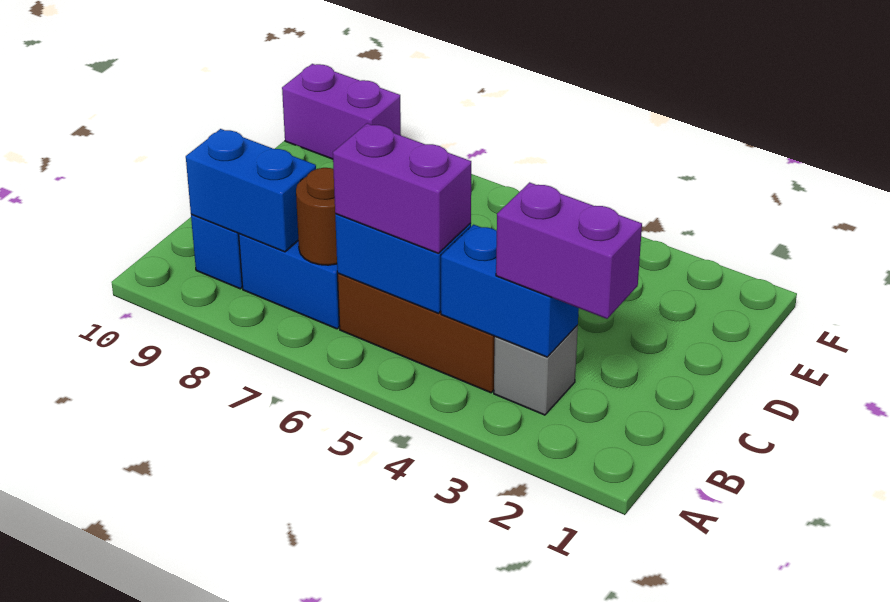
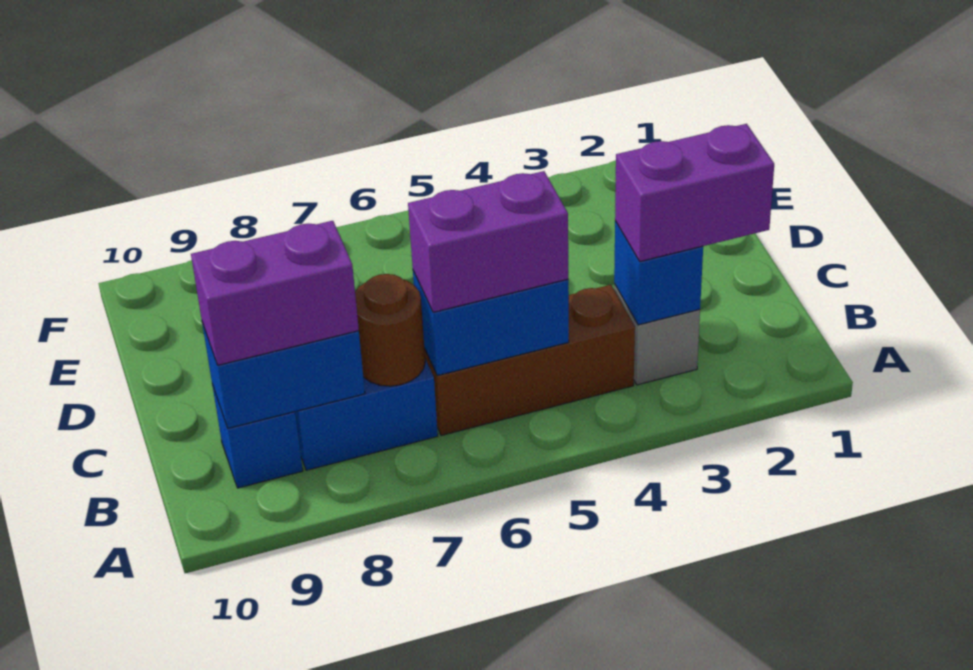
blue 1x2 brick [441,225,579,357] -> blue 1x1 brick [614,221,703,325]
purple 1x2 brick [282,64,401,159] -> purple 1x2 brick moved to [191,221,359,365]

